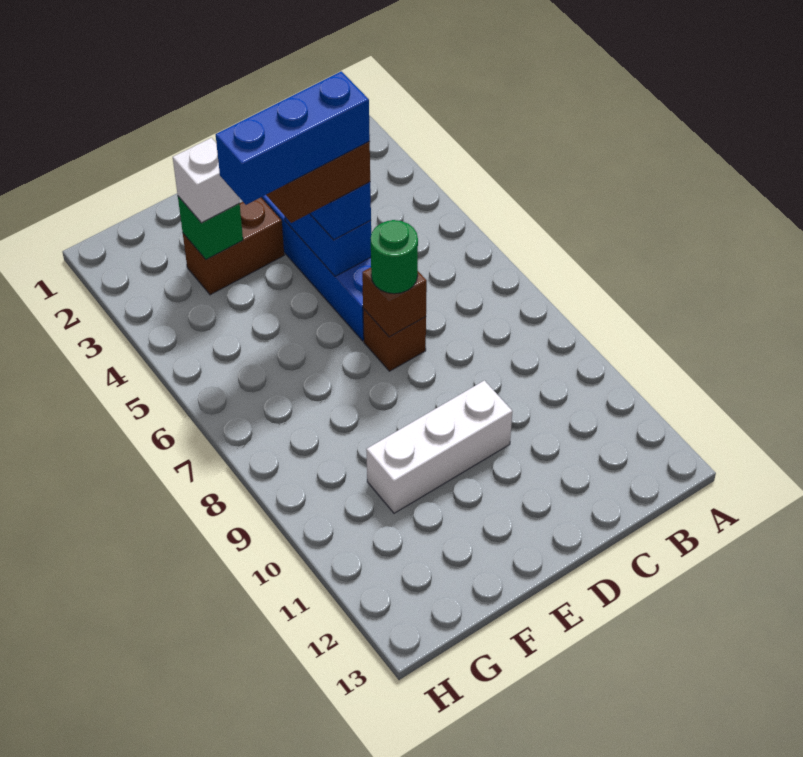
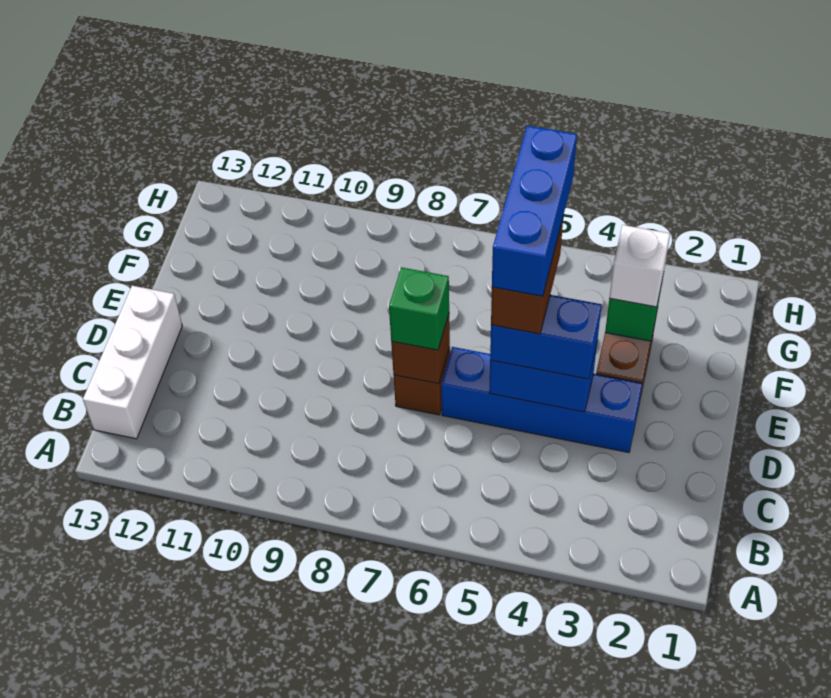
green 1x1 round brick [371,220,418,294] -> green 1x1 brick [389,267,449,350]
white 1x3 brick [366,380,512,513] -> white 1x3 brick moved to [83,286,182,439]

